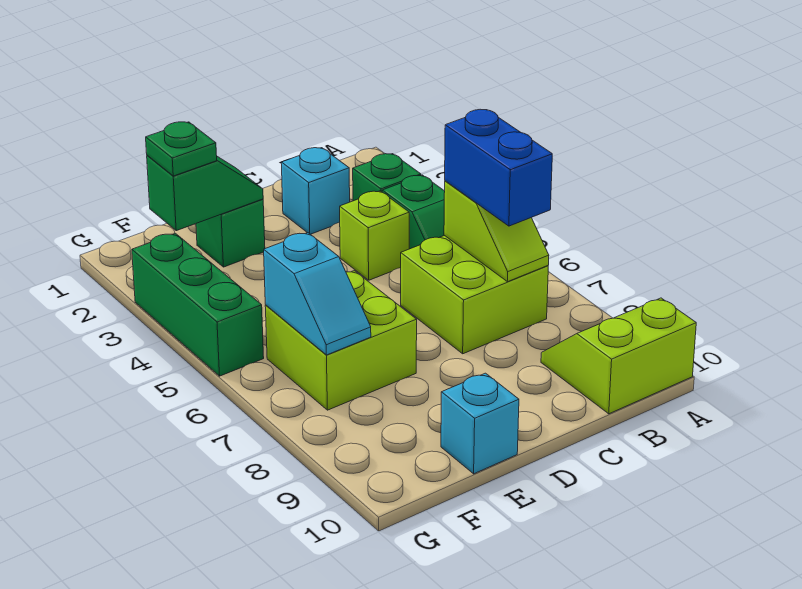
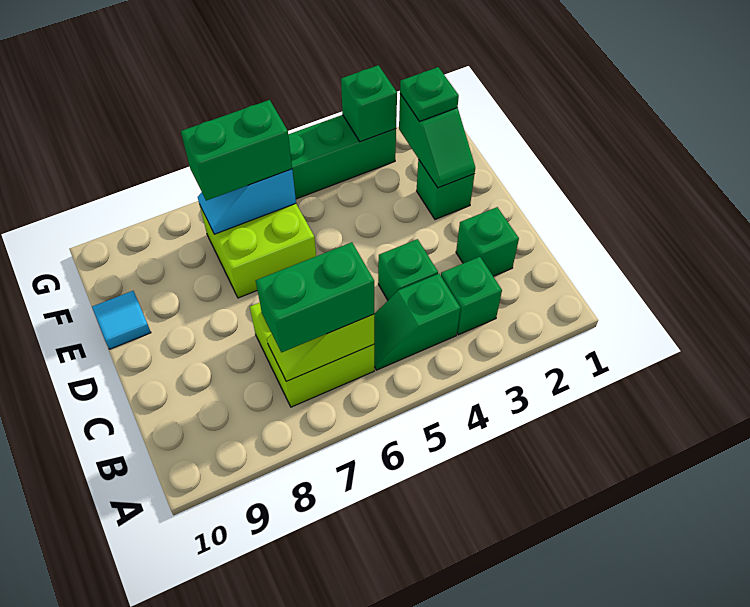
lime 2x2 slope [541,298,696,414] -> none
blue 1x2 brick [445,109,552,226] -> green 1x2 brick [256,242,374,352]
cyan 1x1 brick [281,148,350,234] -> green 1x1 brick [456,207,519,276]
lime 1x1 brick [340,191,409,280] -> green 1x1 brick [378,239,438,300]
cyan 1x1 brick [441,373,519,474] -> cyan 1x1 tile [92,291,151,349]
none -> green 1x2 brick [181,100,292,201]
none -> green 1x1 brick [341,65,397,142]

